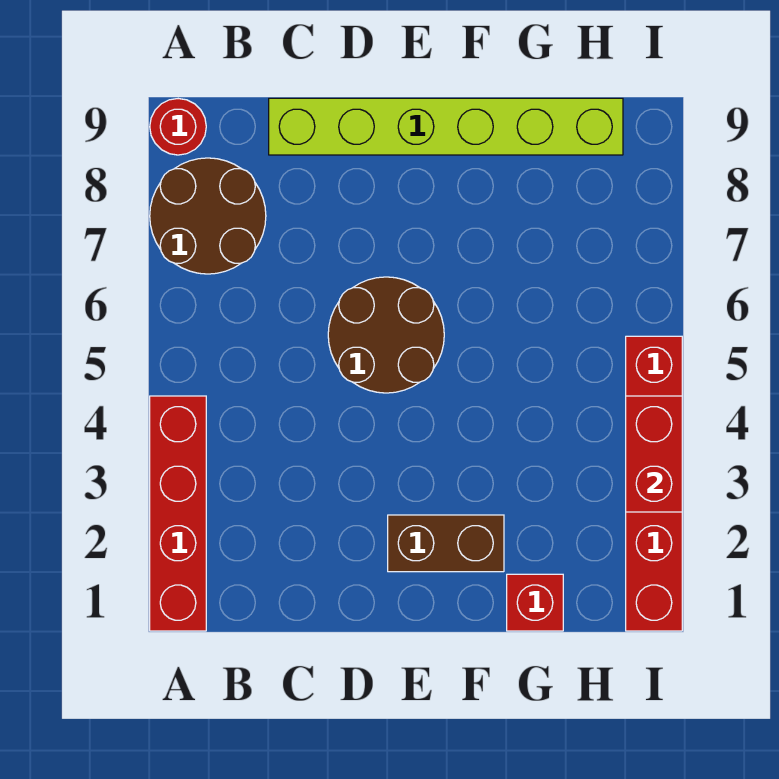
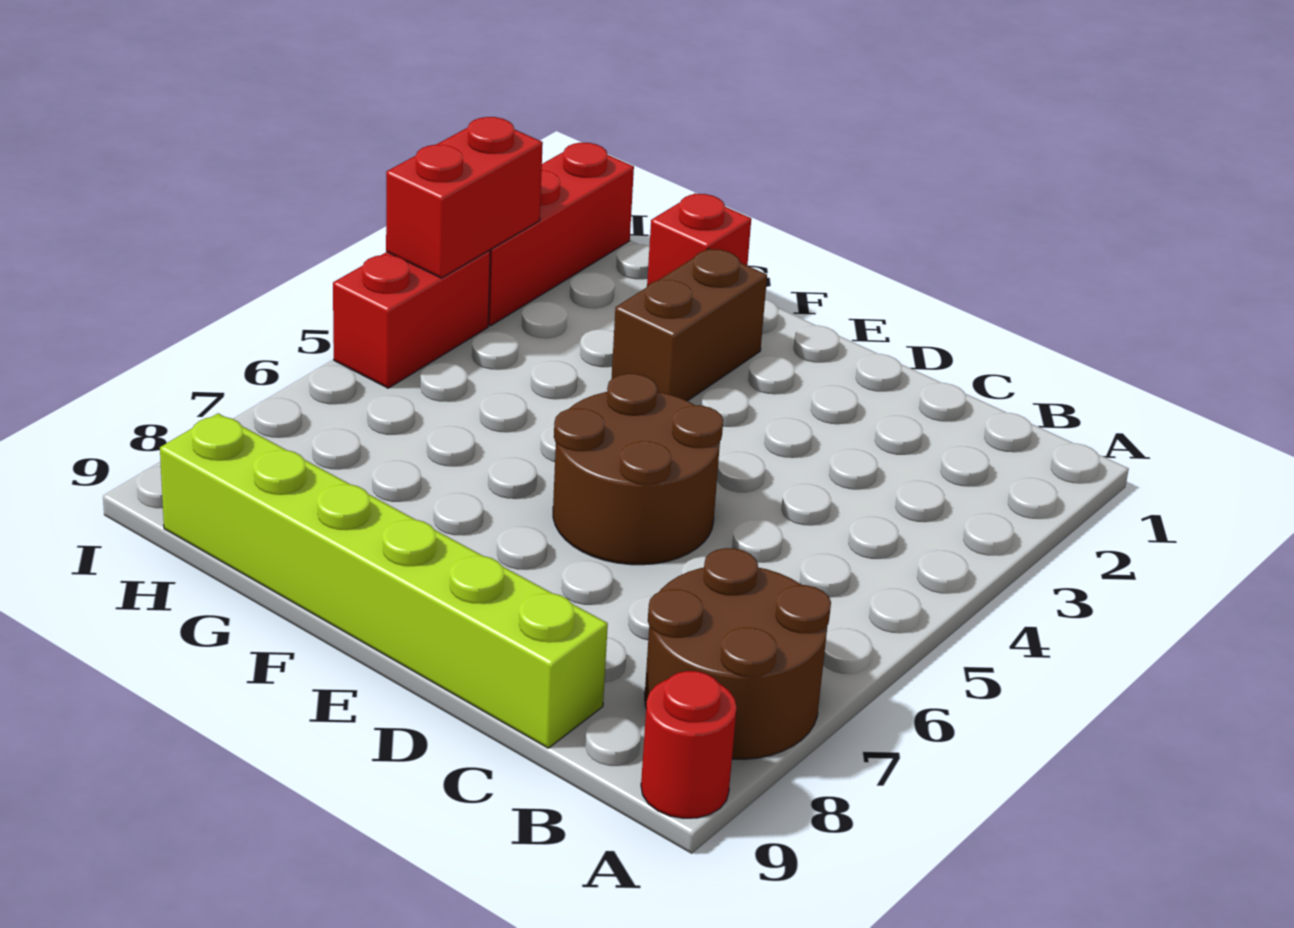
red 1x4 brick [150,396,206,631] -> none
brown 1x2 brick [388,515,504,572] -> brown 1x2 brick turned to [612,248,767,401]

